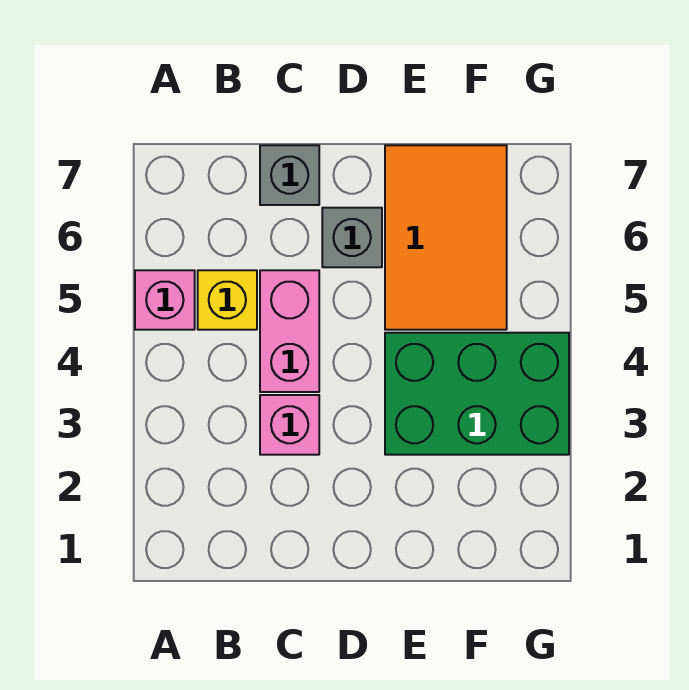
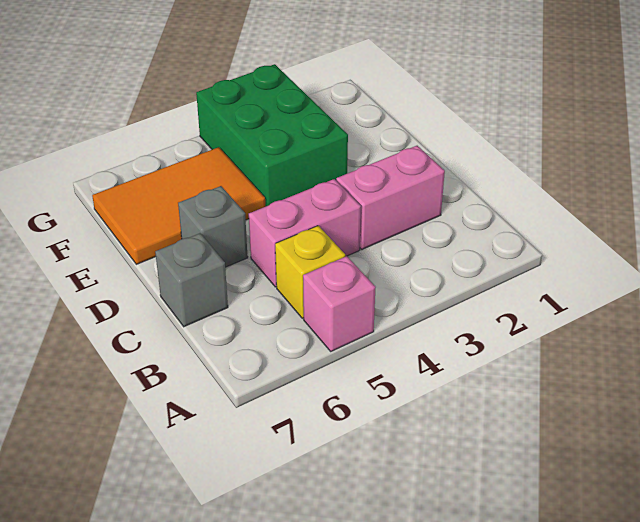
pink 1x1 brick [260,395,319,455] -> pink 1x2 brick [336,146,445,249]

